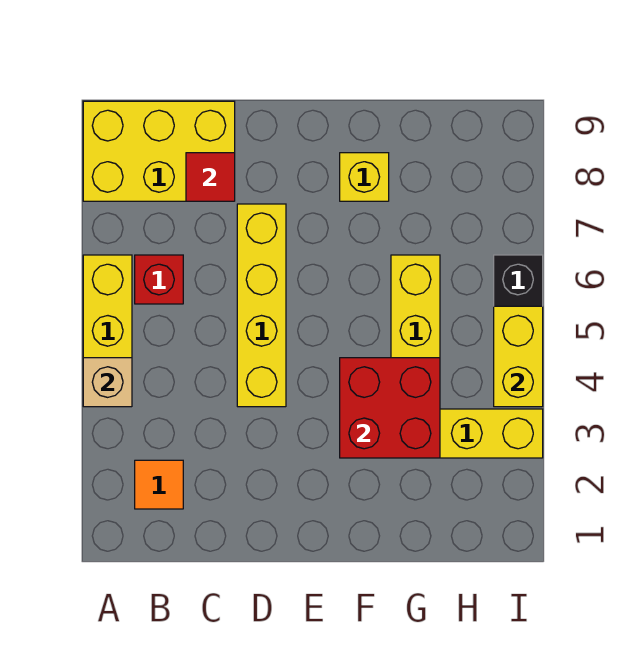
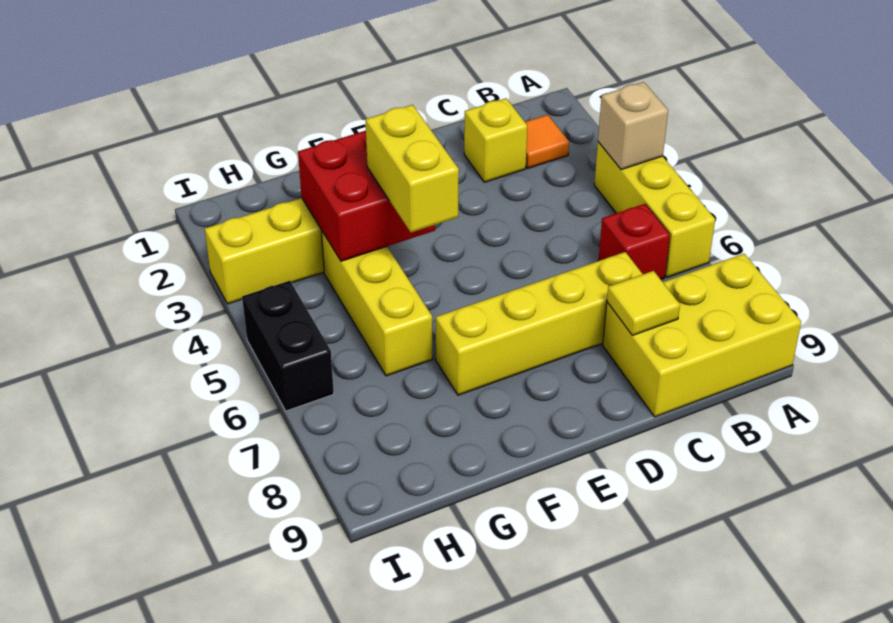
red 1x1 tile [186,153,235,201] -> yellow 1x1 tile [607,271,680,335]
yellow 1x4 brick [237,204,286,407] -> yellow 1x4 brick turned to [436,252,643,395]
yellow 1x1 brick [340,153,389,201] -> yellow 1x1 brick moved to [464,98,527,182]
yellow 1x2 brick [494,306,543,407] -> yellow 1x2 brick moved to [365,105,459,232]

